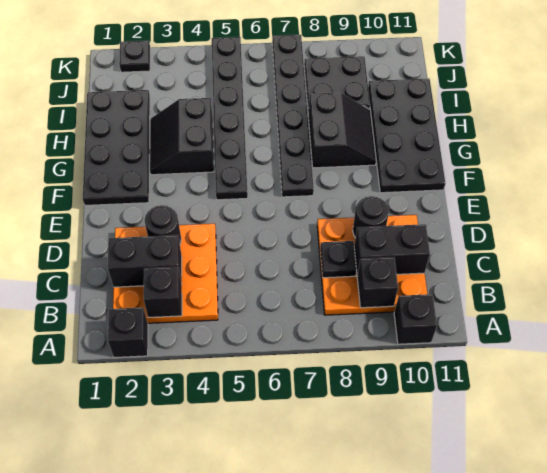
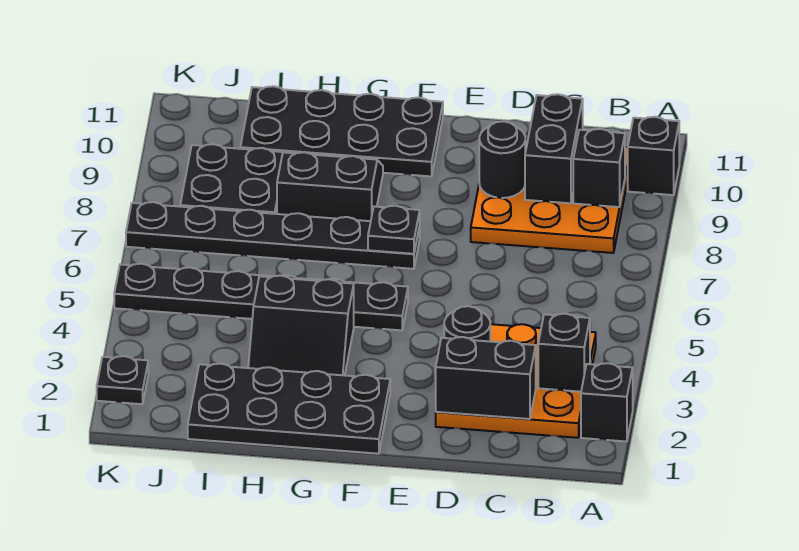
black 1x2 brick [108,235,182,287] -> black 1x2 brick turned to [436,337,536,419]
black 1x1 plate [320,241,356,278] -> black 1x1 plate moved to [368,206,420,254]

